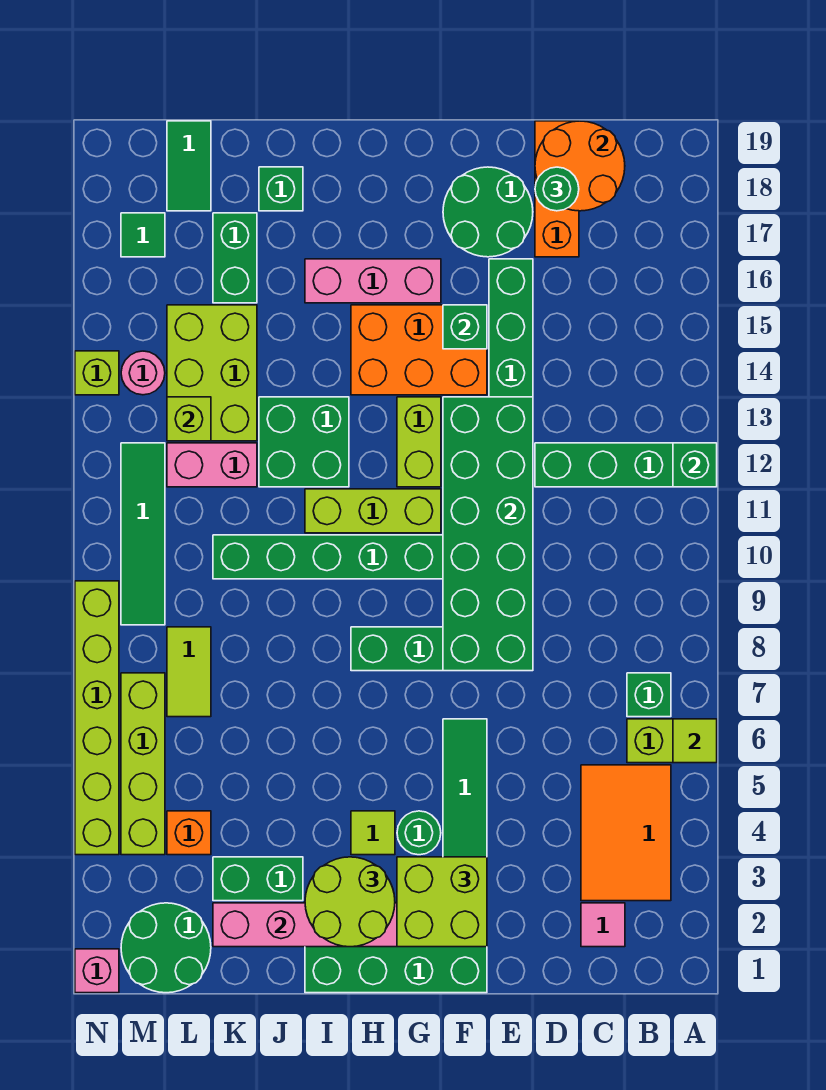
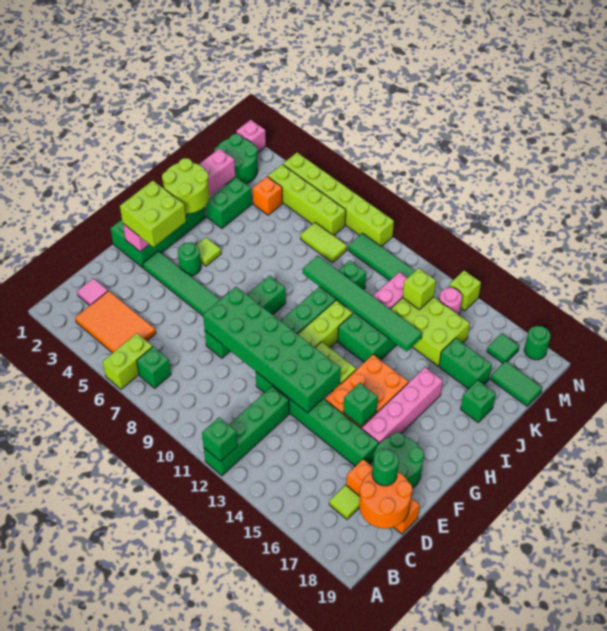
lime 1x1 tile [673,719,717,763] -> lime 1x1 tile moved to [329,485,360,519]
pink 1x3 brick [305,259,441,303] -> pink 1x4 brick [362,367,443,443]
none -> green 1x6 tile [303,256,422,351]
none -> green 1x1 round brick [524,326,551,360]

